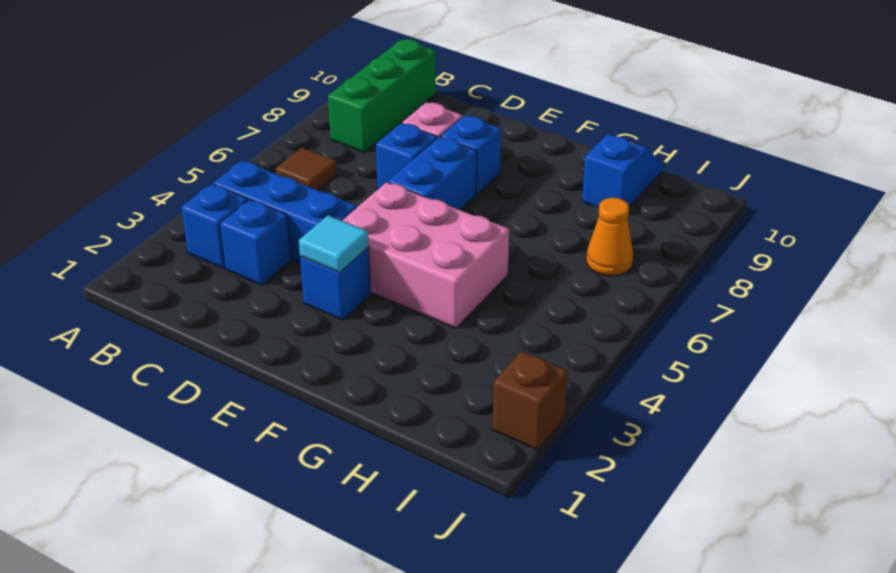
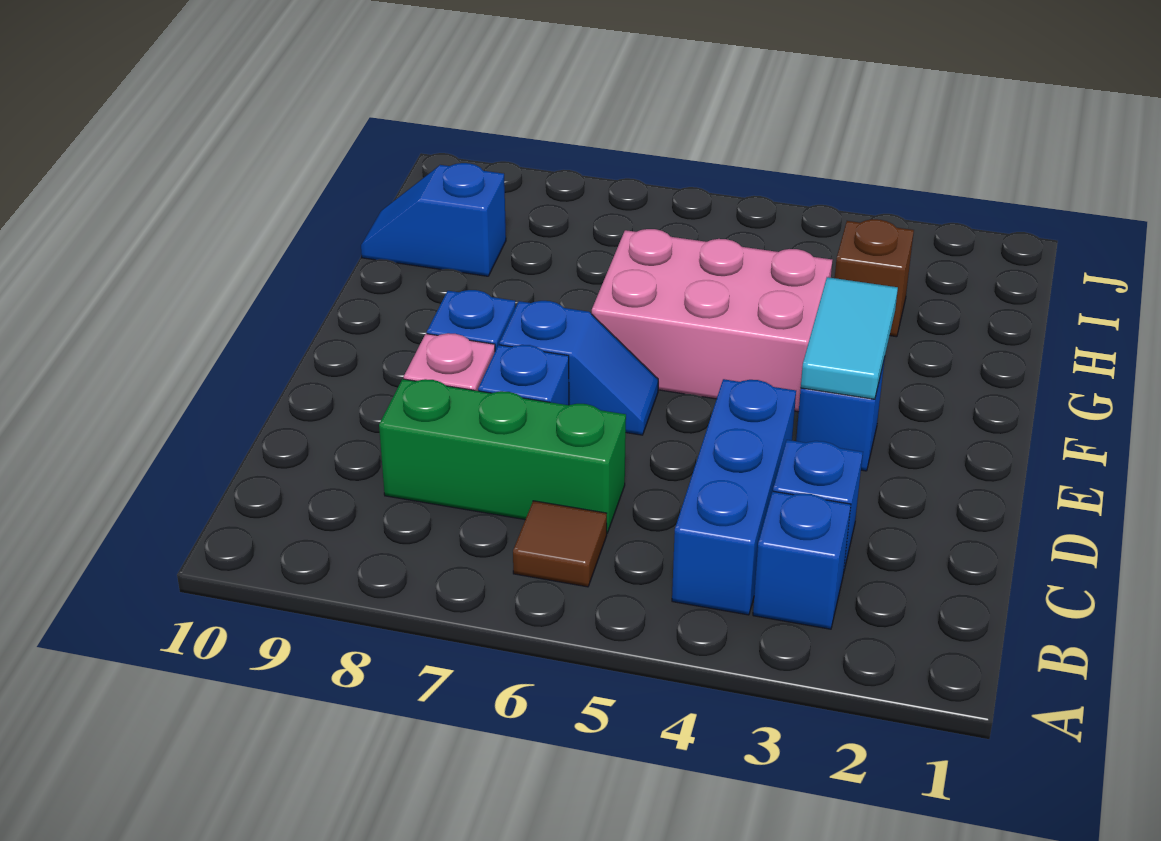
green 1x3 brick [328,39,436,152] -> green 1x3 brick moved to [379,379,626,533]
cyan 1x1 tile [299,215,369,273] -> cyan 1x2 tile [801,277,898,399]
pink 2x3 brick [342,182,509,328] -> pink 2x3 brick turned to [592,229,832,412]
blue 1x2 brick [388,137,477,210] -> blue 1x2 slope [499,301,658,435]
orange 1x1 cone [586,198,633,276] -> none
brown 1x1 brick [492,351,568,450] -> brown 1x1 brick moved to [835,219,914,337]

